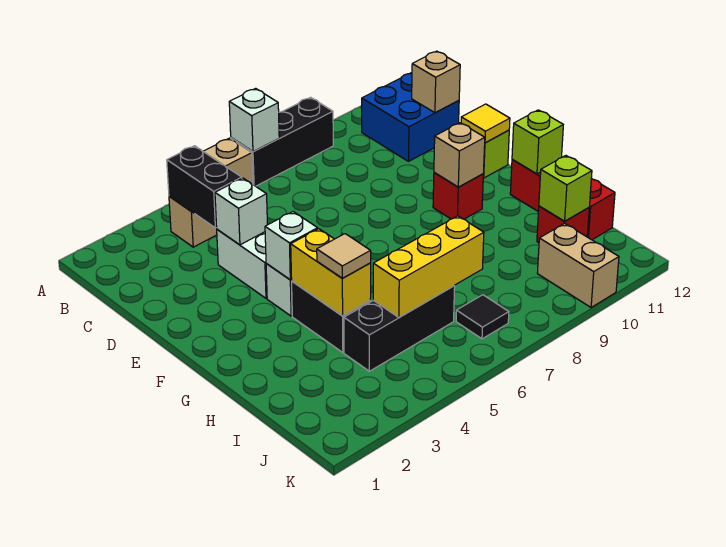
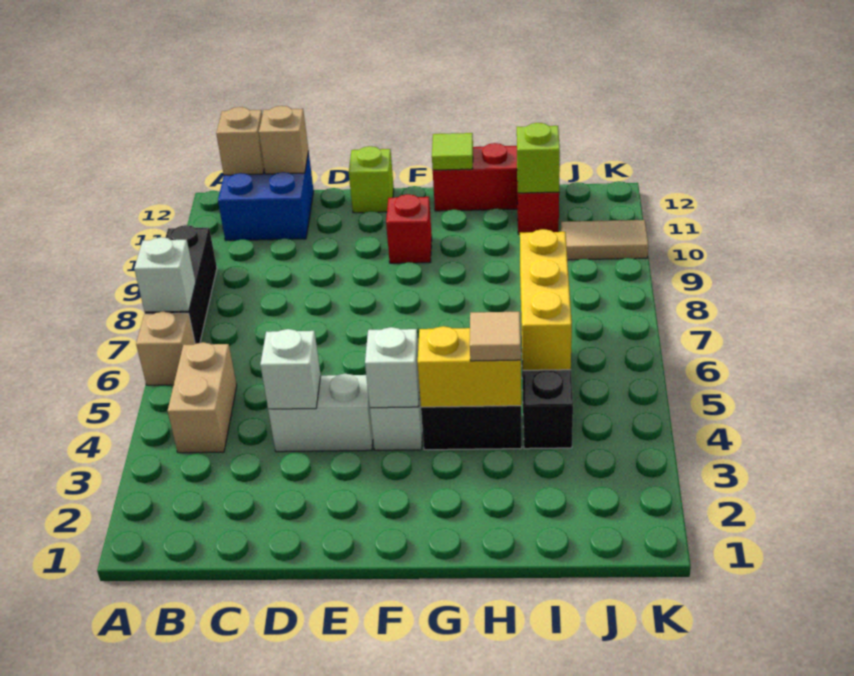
black 1x2 brick [167,146,242,228] -> none
yellow 1x1 tile [461,104,510,143] -> none
tan 1x1 brick [434,123,485,187] -> tan 1x1 brick moved to [216,107,264,175]
lime 1x1 brick [512,110,563,174] -> lime 1x1 tile [432,133,473,170]
black 1x1 tile [456,295,509,339] -> none
tan 1x2 brick [537,223,619,307] -> tan 1x2 tile [561,220,648,260]

